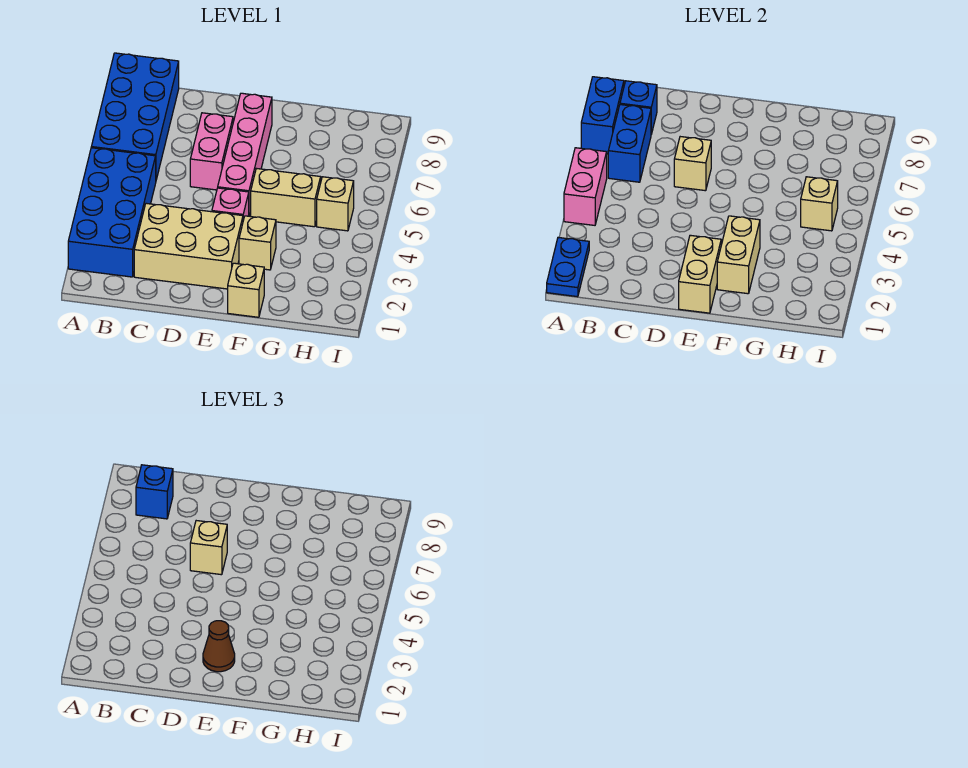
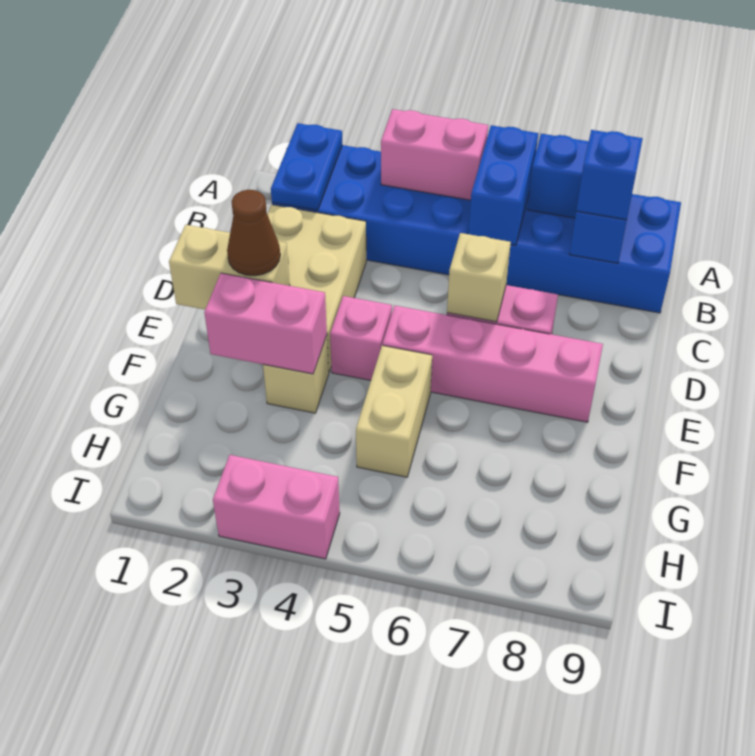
blue 1x2 plate [547,237,589,297] -> blue 1x2 plate turned to [271,123,342,210]
blue 1x2 brick [608,105,651,182] -> blue 1x2 brick turned to [468,125,538,245]
tan 1x1 brick [190,521,227,575] -> none
tan 1x1 brick [228,263,264,317] -> none
tan 1x2 brick [717,216,760,294] -> pink 1x2 brick [204,273,327,374]
tan 1x1 brick [317,177,354,231] -> none
tan 1x1 brick [801,177,838,231] -> none
none -> pink 1x2 brick [213,455,340,559]

